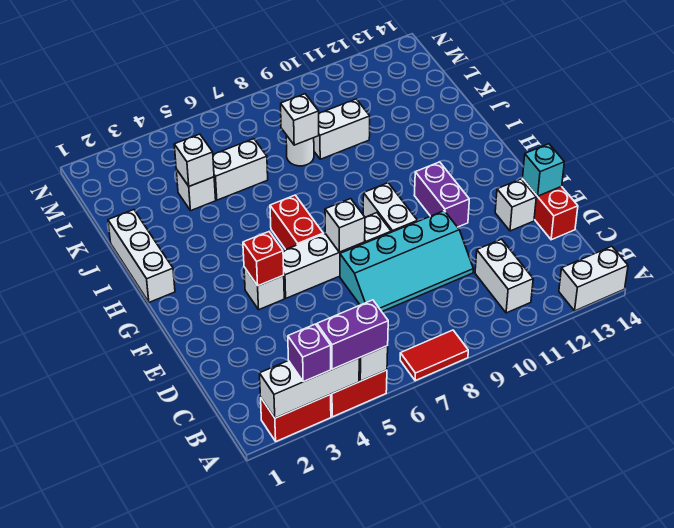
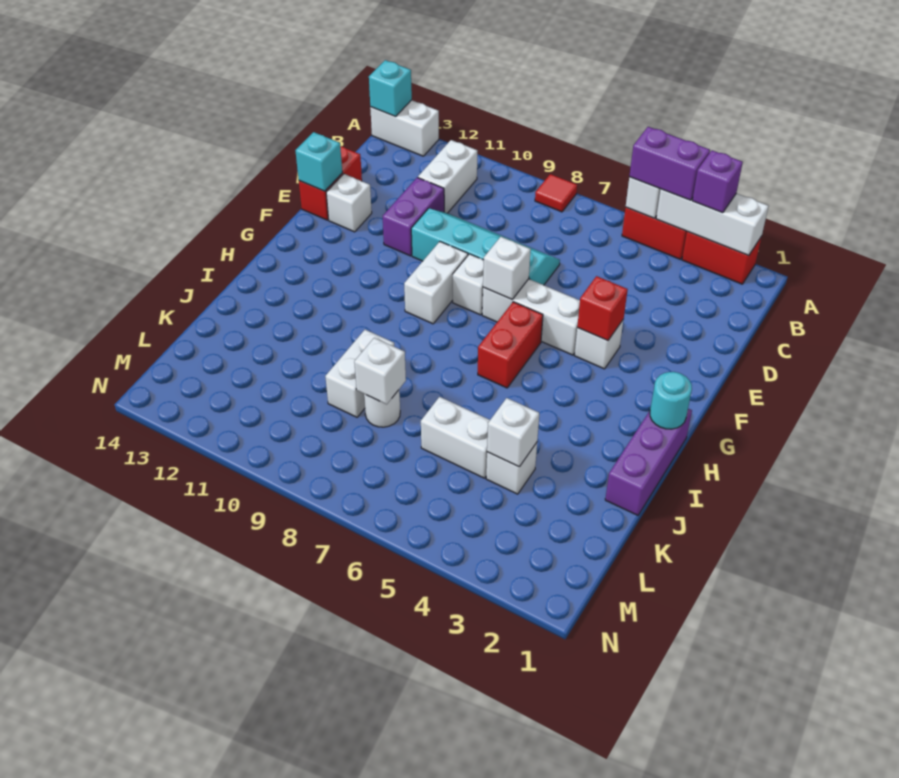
red 1x2 tile [400,330,468,381] -> red 1x1 tile [535,174,577,212]
none -> cyan 1x1 brick [369,60,412,116]
purple 1x2 brick [414,162,469,227] -> purple 1x2 brick moved to [383,177,444,256]
white 1x3 brick [108,210,175,302] -> purple 1x3 brick [605,409,692,515]
none -> cyan 1x1 round brick [650,372,692,429]
white 1x2 brick [314,99,370,159] -> white 1x2 brick turned to [325,330,394,417]

